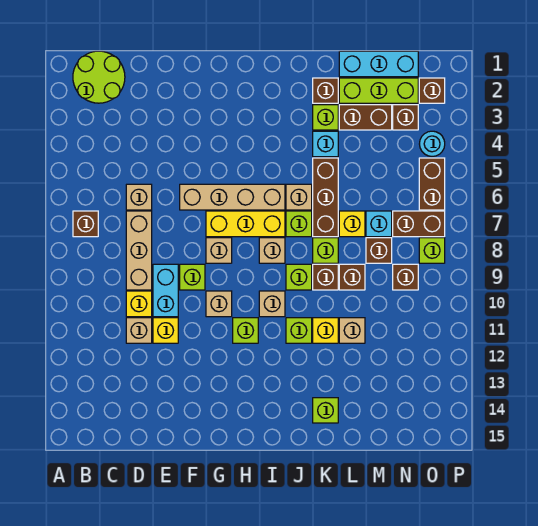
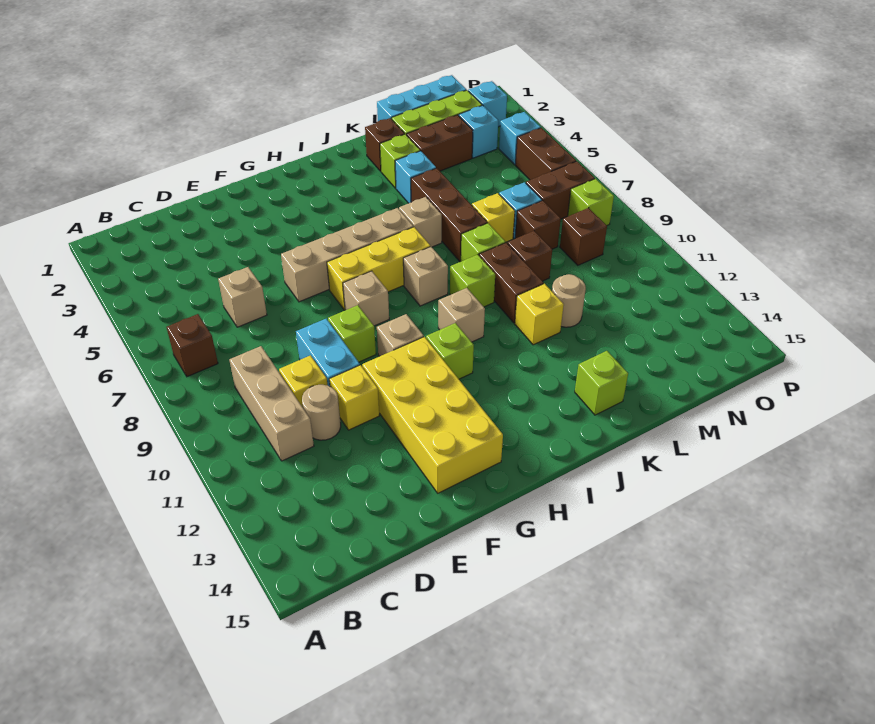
lime 2x2 round brick [73,51,125,103] -> none
tan 1x3 brick [126,211,152,290] -> tan 1x3 brick moved to [229,346,314,461]
tan 1x1 brick [126,318,152,343] -> tan 1x1 round brick [302,385,341,440]
none -> yellow 2x4 brick [362,337,503,493]
lime 1x1 brick [286,211,312,237] -> none
lime 1x1 brick [286,318,312,343] -> none
brown 1x1 brick [313,264,338,290] -> brown 1x2 brick [479,243,544,323]
tan 1x1 brick [339,318,365,343] -> tan 1x1 round brick [552,274,586,327]
brown 1x1 brick [393,105,418,130] -> cyan 1x1 brick [459,105,498,158]
brown 1x1 brick [419,78,445,103] -> cyan 1x1 brick [468,81,507,127]
cyan 1x1 round brick [420,131,445,156] -> cyan 1x1 brick [499,112,541,164]

